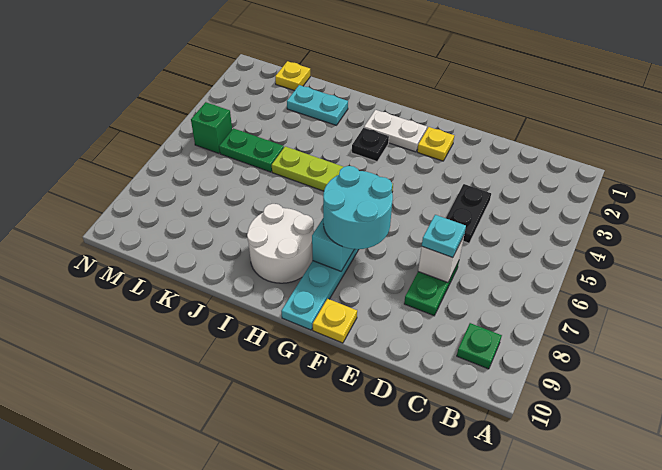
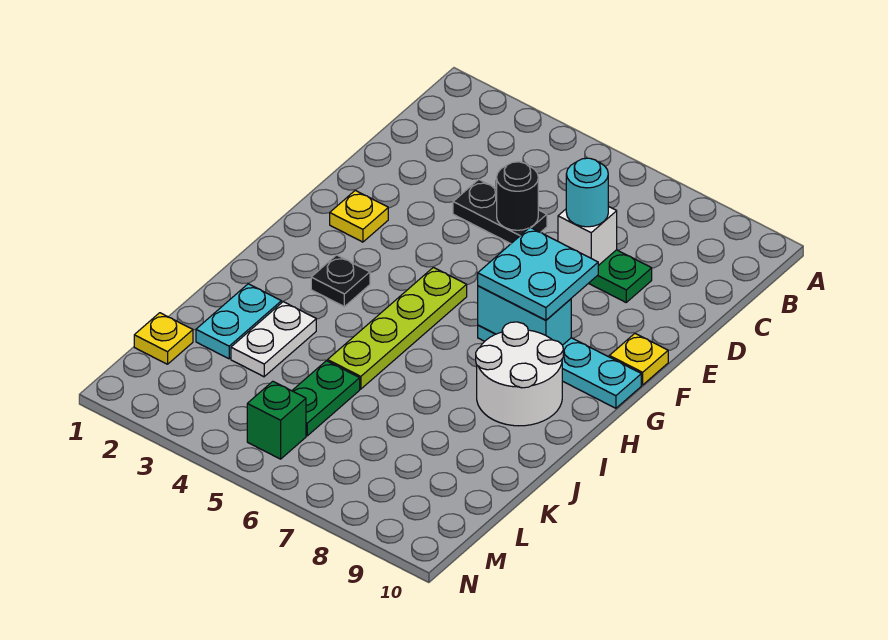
green 1x1 plate [457,323,502,369] -> none
none -> black 1x1 round brick [497,162,538,230]
cyan 1x1 plate [422,215,466,258] -> cyan 1x1 round brick [566,158,608,227]
cyan 2x2 round brick [323,166,393,249] -> cyan 2x2 plate [478,227,598,320]
white 1x2 plate [364,110,427,152] -> white 1x2 plate moved to [231,302,316,377]

